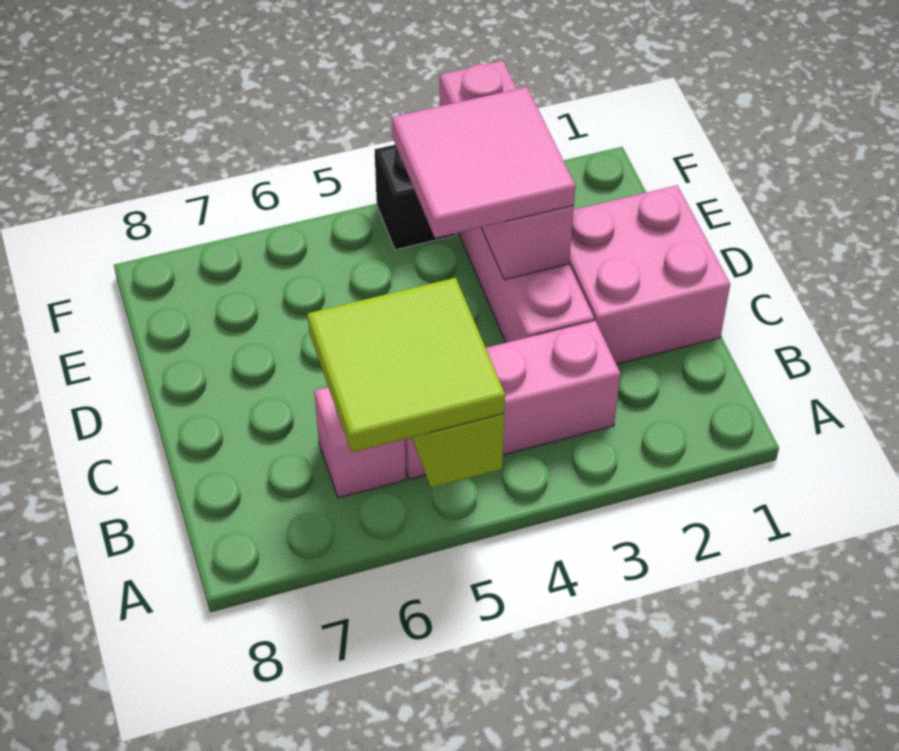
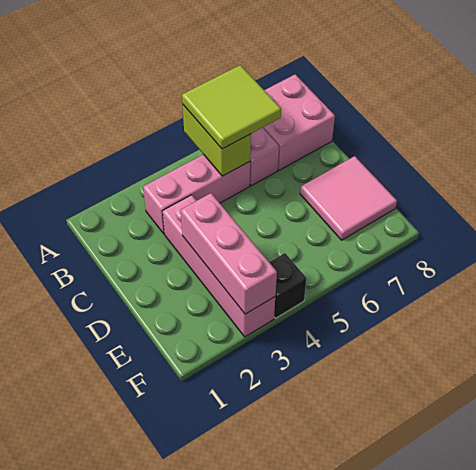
pink 2x2 brick [569,185,730,364] -> pink 2x2 brick moved to [263,74,335,170]
pink 2x2 tile [392,87,576,238] -> pink 2x2 tile moved to [300,156,397,240]

